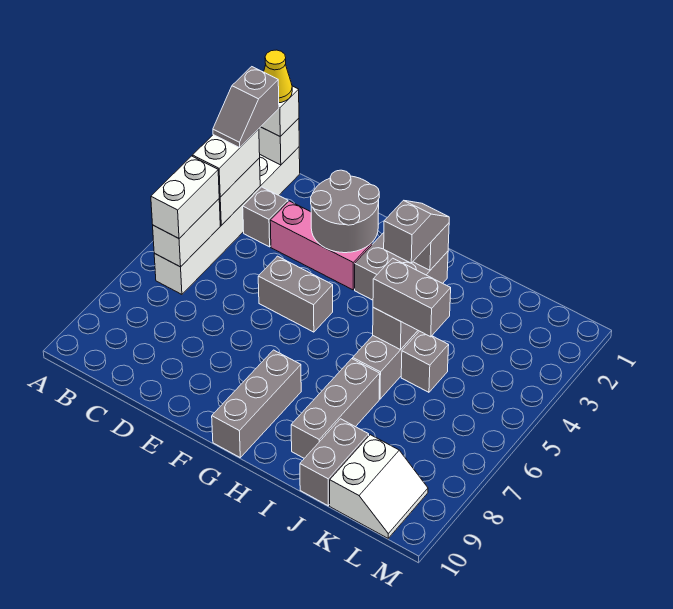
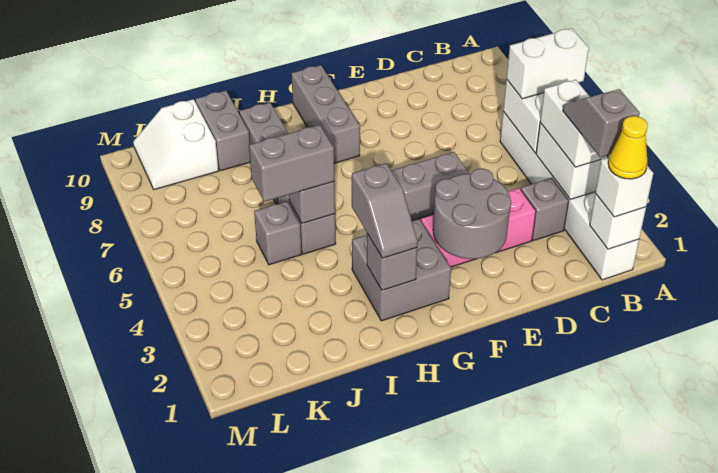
white 1x2 brick [151,156,219,238] -> white 1x2 brick turned to [506,28,589,99]

